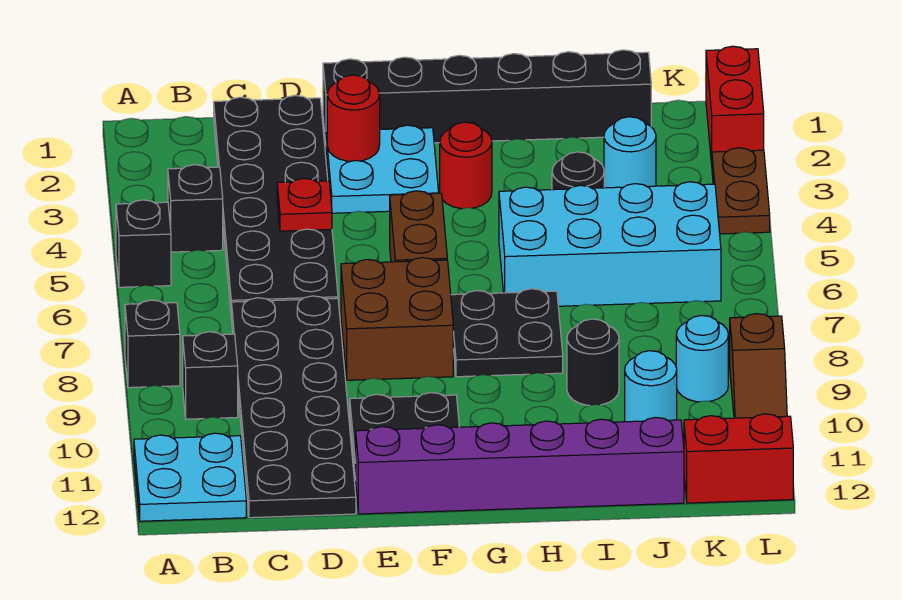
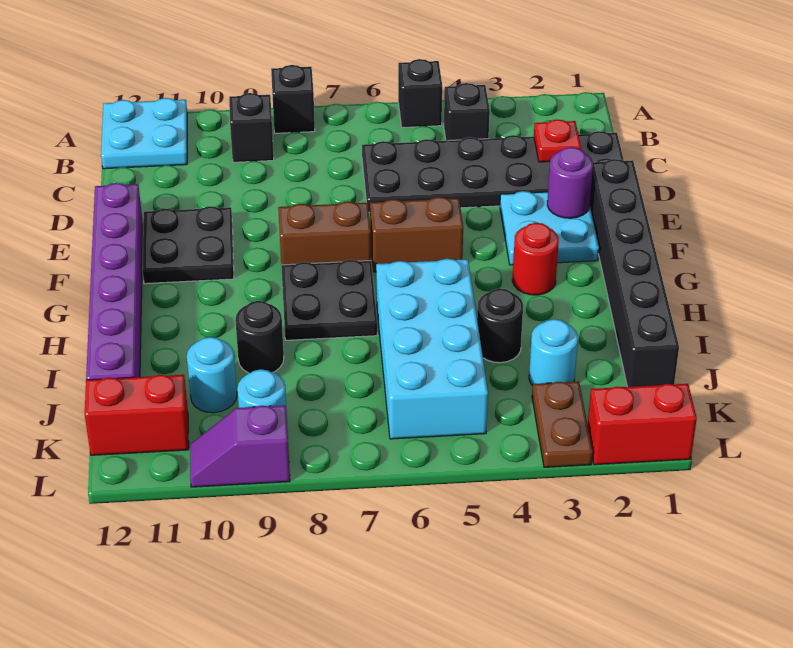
black 2x6 plate [231,296,356,518] -> none
red 1x1 plate [277,178,332,231] -> red 1x1 plate moved to [534,120,581,162]
red 1x1 round brick [327,75,380,161] -> purple 1x1 round brick [547,147,593,218]
brown 2x2 brick [341,258,453,380] -> brown 1x2 brick [278,201,371,265]
red 1x2 brick [684,414,793,503] -> red 1x2 brick turned to [85,375,189,455]
brown 1x2 plate [712,148,770,234] -> brown 1x2 plate turned to [532,382,593,467]
brown 1x2 slope [730,314,787,418] -> purple 1x2 slope [190,405,290,487]

